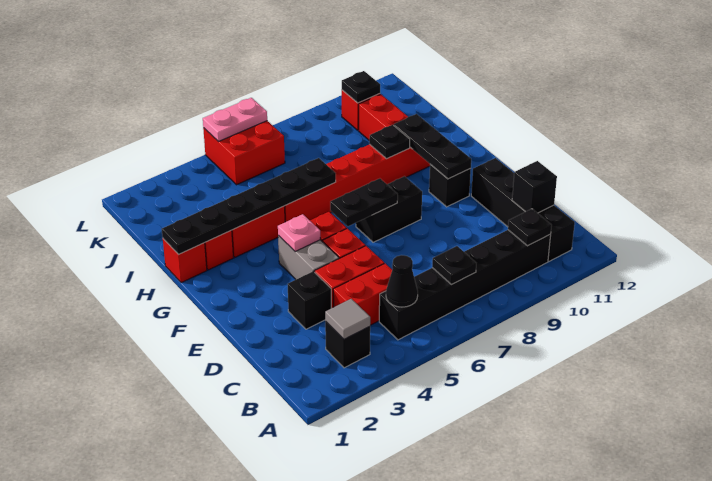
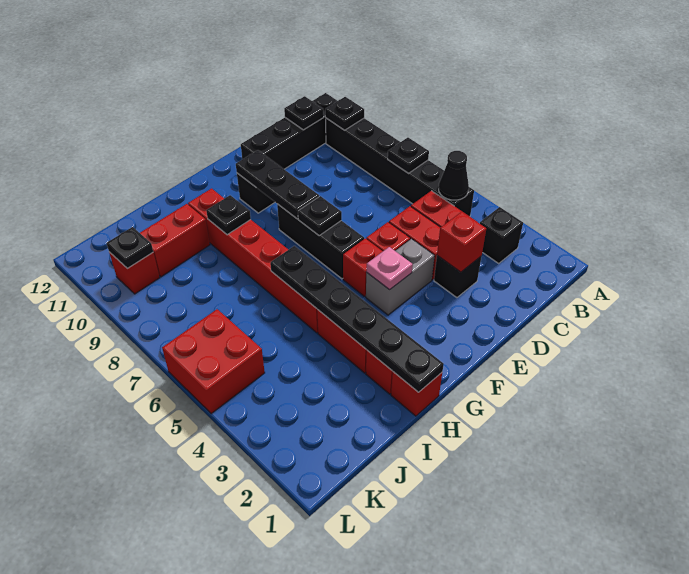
grey 1x1 tile [325,299,370,339] -> none
black 1x1 brick [512,161,557,213] -> black 1x1 plate [284,96,324,130]
none -> red 1x1 brick [437,212,486,272]
black 1x2 plate [330,178,398,226] -> black 1x1 plate [298,196,342,235]
black 1x2 brick [356,176,422,242] -> black 1x3 brick [277,204,364,279]
black 1x3 plate [394,114,471,179] -> black 1x3 plate turned to [236,150,319,219]
pink 1x2 plate [203,98,267,142] -> none

